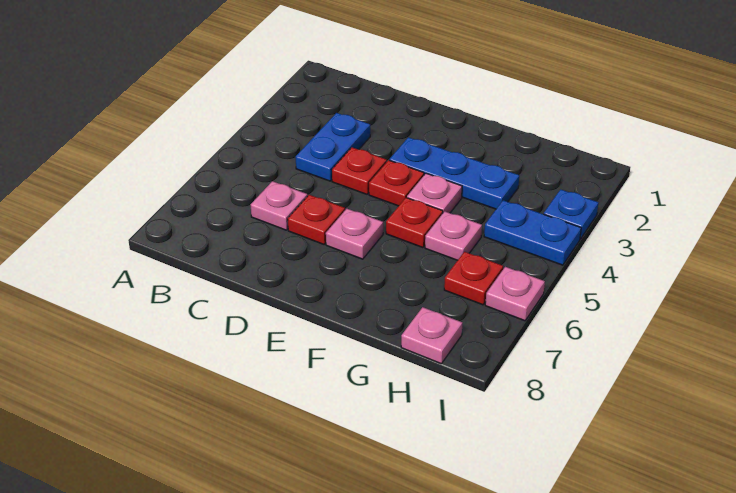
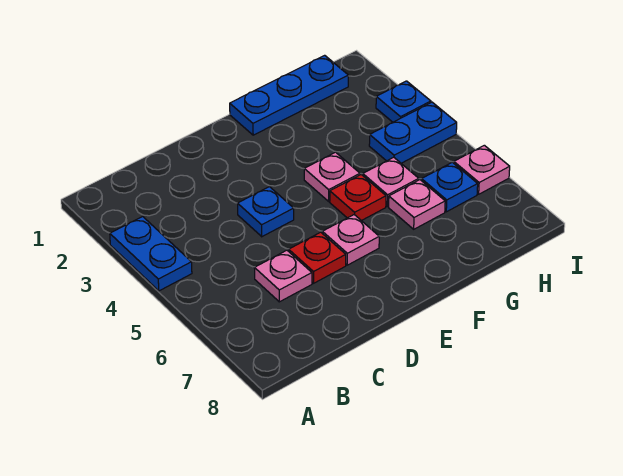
blue 1x2 plate [296,113,370,181] -> blue 1x2 plate moved to [110,216,192,291]
red 1x1 plate [332,148,387,194] -> blue 1x1 plate [237,187,294,237]
blue 1x3 plate [389,137,519,209] -> blue 1x3 plate moved to [230,55,348,135]
red 1x1 plate [369,160,424,206] -> none
red 1x1 plate [444,252,503,305] -> blue 1x1 plate [422,162,478,212]
pink 1x1 plate [401,307,462,364] -> pink 1x1 plate moved to [389,180,445,229]

